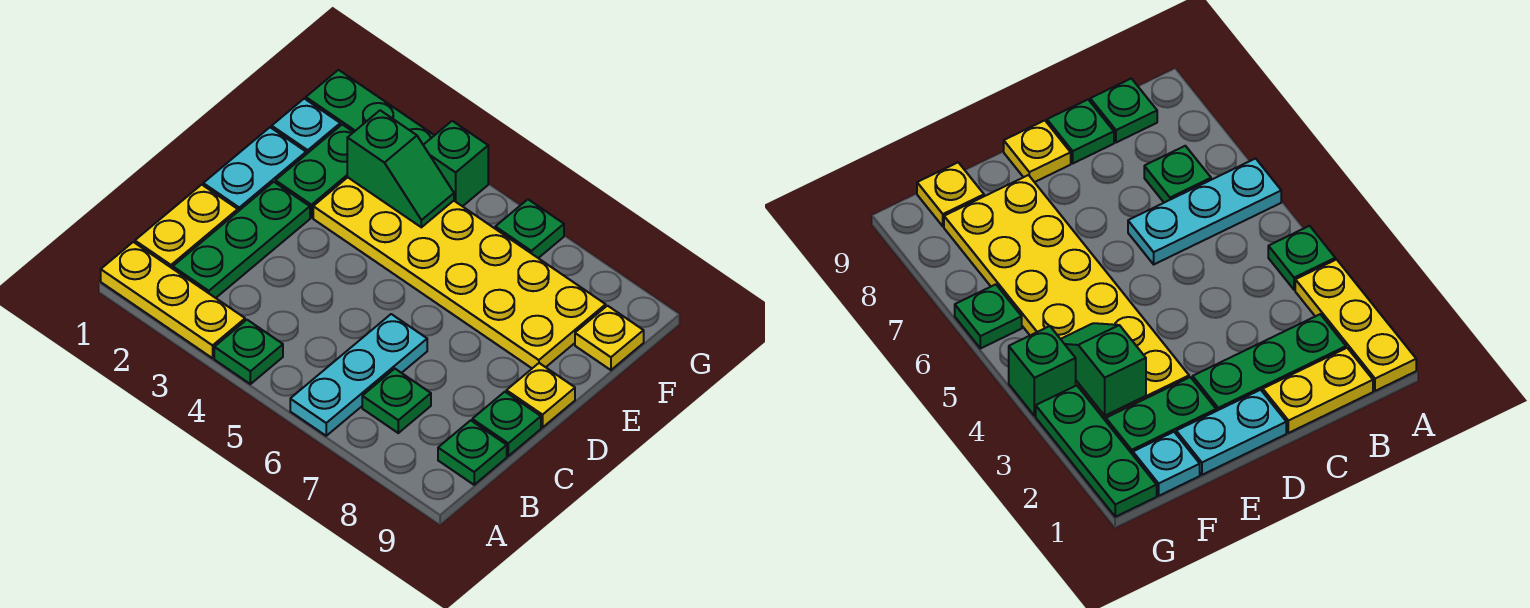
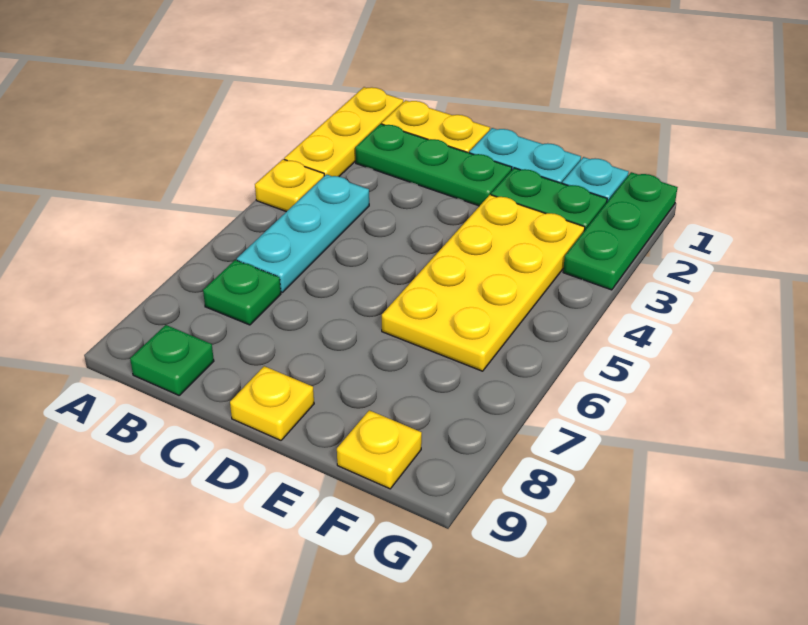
green 1x1 plate [214,320,283,384] -> yellow 1x1 plate [255,159,324,212]
cyan 1x3 plate [290,314,427,436] -> cyan 1x3 plate turned to [237,174,369,292]
green 1x1 plate [472,392,541,456] -> none
yellow 2x6 plate [313,177,606,368] -> yellow 2x4 plate [382,195,585,371]
green 1x2 slope [347,110,454,227] -> none
green 1x1 brick [424,121,488,206] -> none
green 1x1 plate [495,200,564,258] -> none

